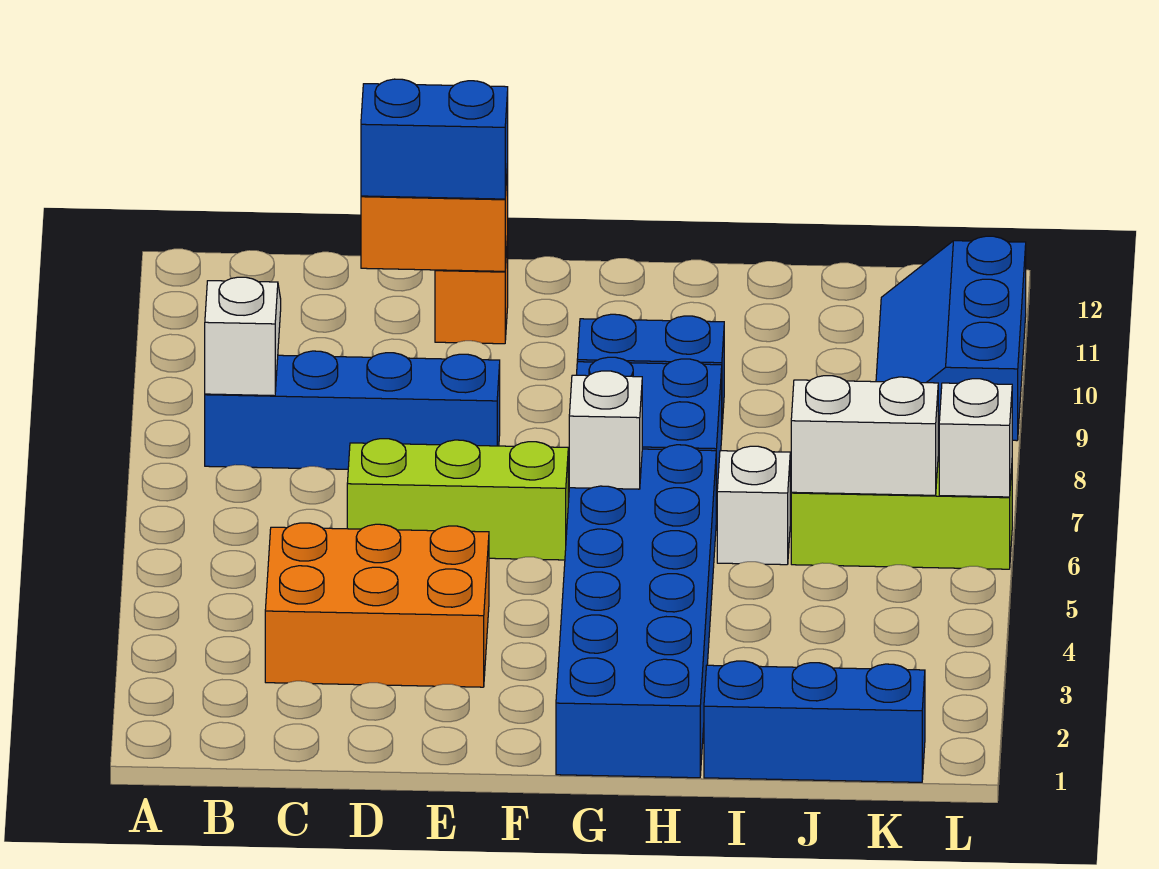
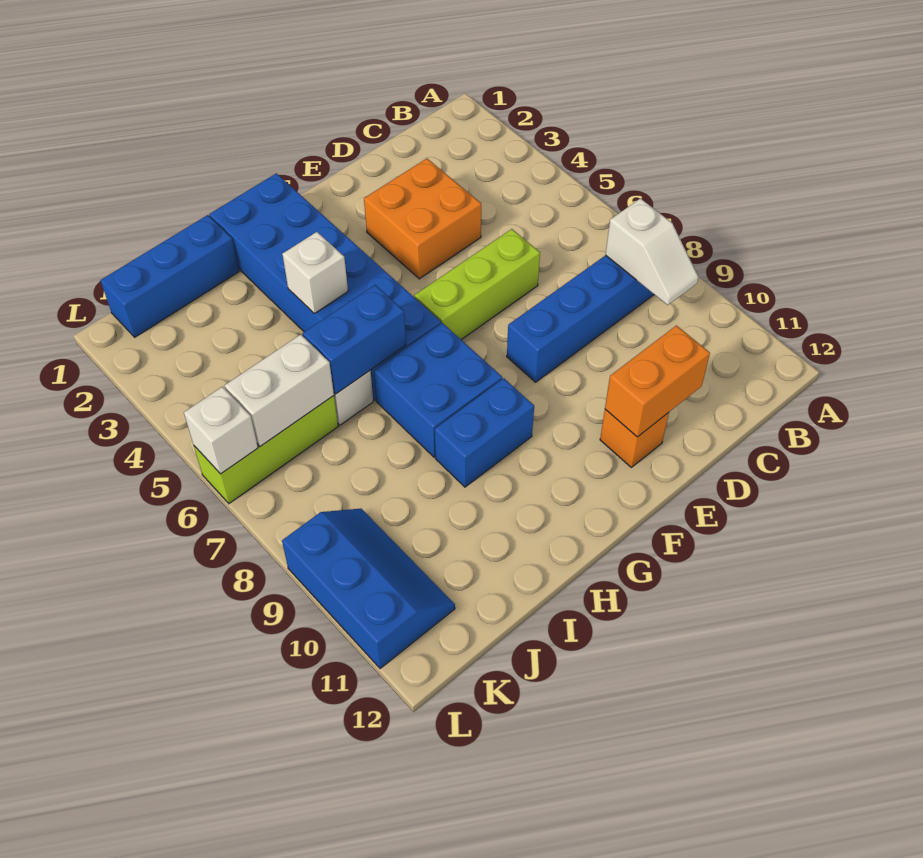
orange 2x3 brick [265,523,489,687] -> orange 2x2 brick [364,159,481,279]
blue 1x2 brick [361,79,508,199] -> blue 1x2 brick moved to [303,285,406,394]
white 1x1 brick [569,371,642,489] -> white 1x1 brick moved to [282,232,348,314]

